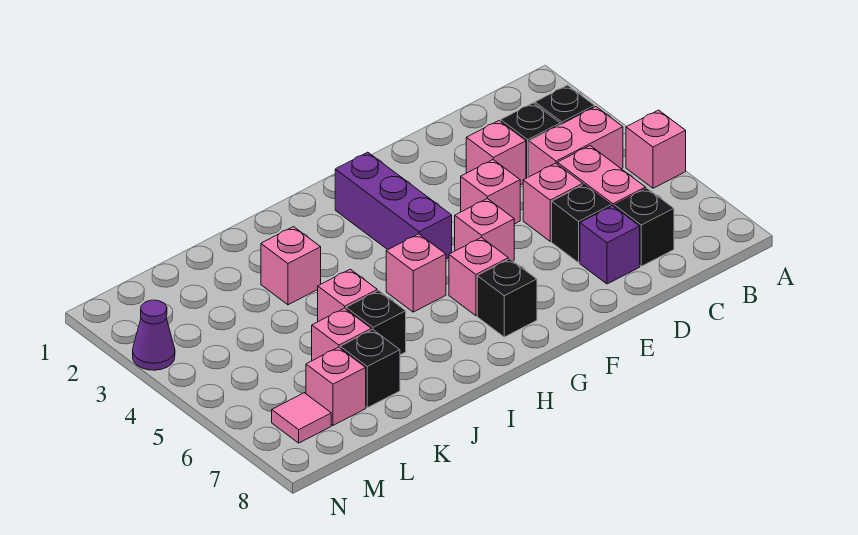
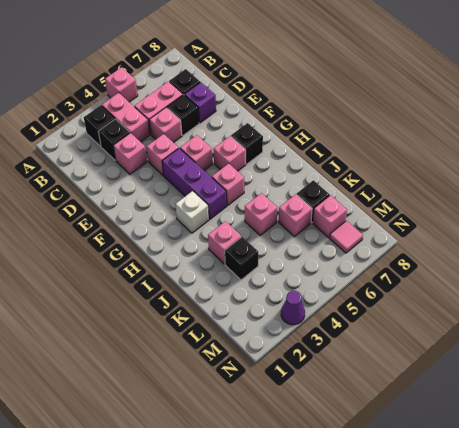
purple 1x3 brick [335,152,452,259] -> purple 1x3 brick turned to [162,148,227,219]
none -> white 1x1 brick [175,191,209,233]
black 1x1 brick [346,291,406,355] -> black 1x1 brick moved to [225,237,258,280]

